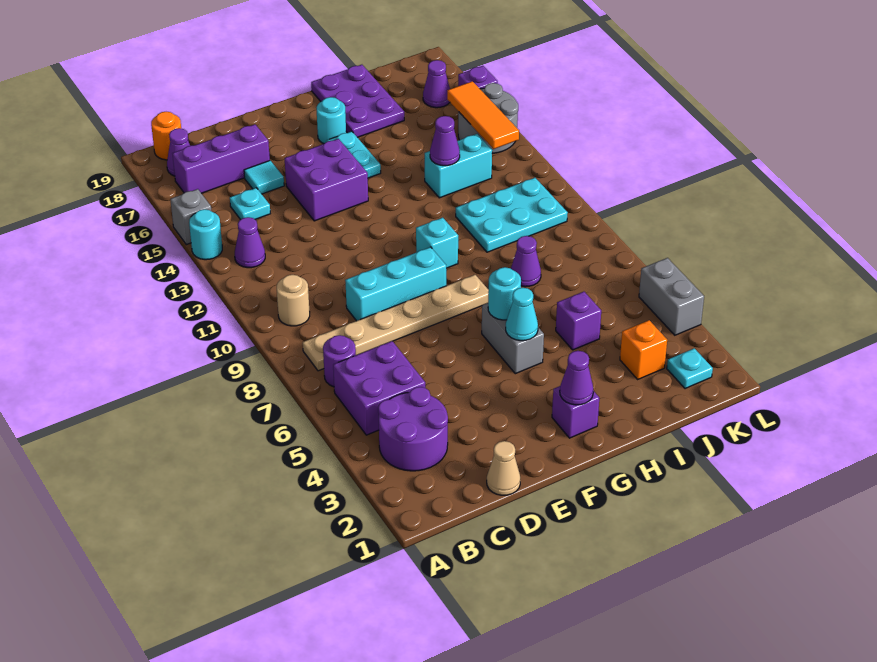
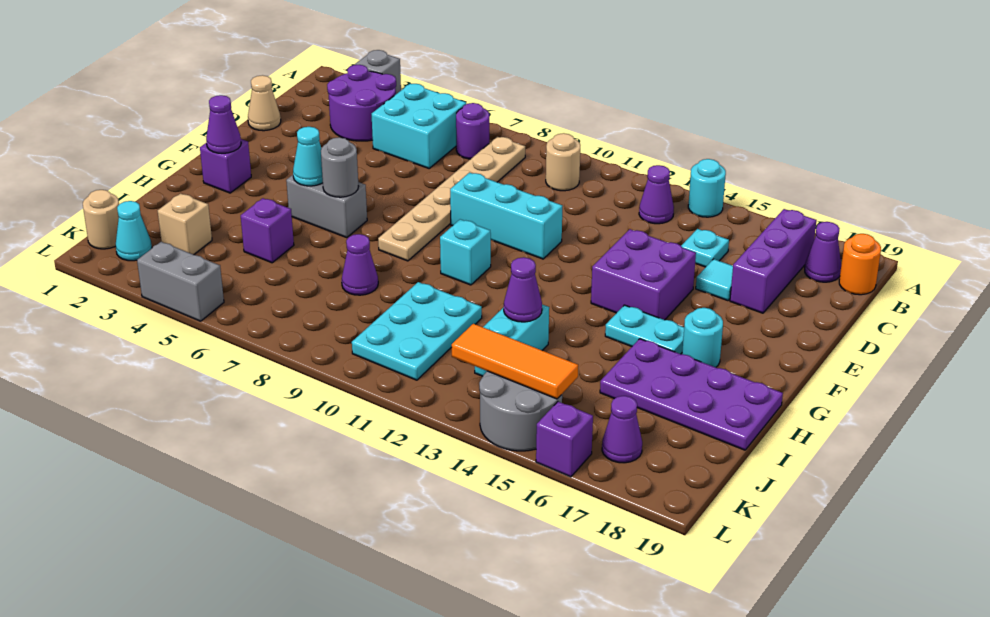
grey 1x1 brick [170,189,212,245] -> grey 1x1 brick moved to [355,50,401,94]
purple 2x2 brick [333,341,425,435] -> cyan 2x2 brick [372,84,466,168]
cyan 1x3 brick [345,247,446,321] -> cyan 1x3 brick turned to [450,173,563,259]
cyan 1x1 round brick [488,267,521,320] -> grey 1x1 round brick [321,137,359,197]
purple 2x3 plate [311,65,404,137] -> purple 2x4 plate [600,339,783,450]
orange 1x1 brick [620,320,667,379] -> tan 1x1 brick [158,193,212,255]
none -> tan 1x1 round brick [83,190,119,249]
cyan 1x1 plate [667,348,713,389] -> cyan 1x1 cone [116,201,152,261]

